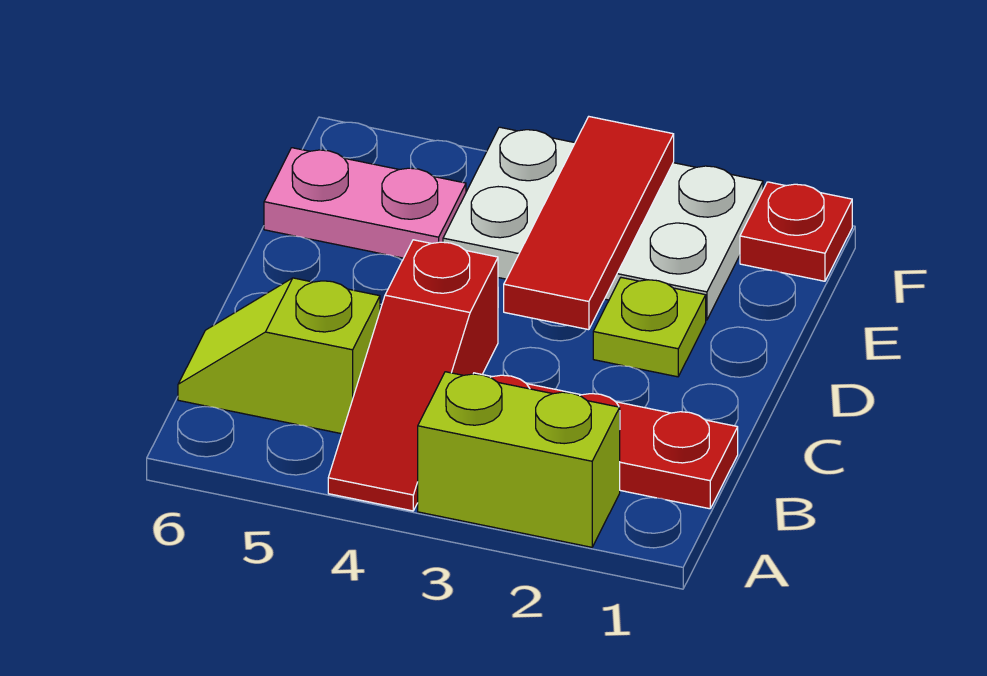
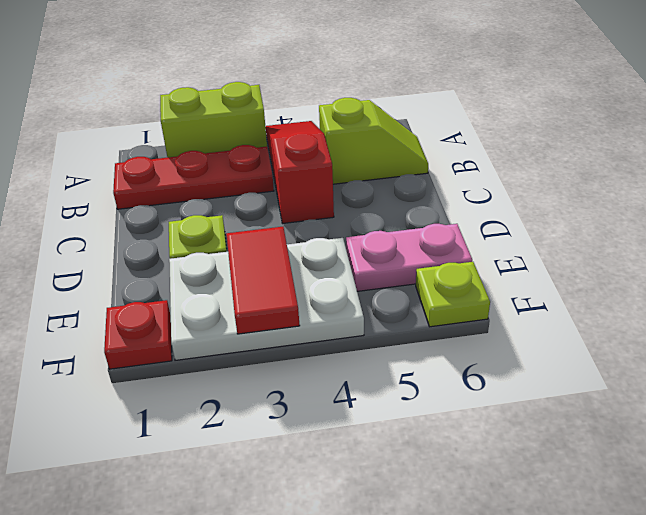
red 1x3 tile [504,117,674,330] -> red 1x2 tile [227,227,300,334]
none -> lime 1x1 plate [416,262,490,327]

